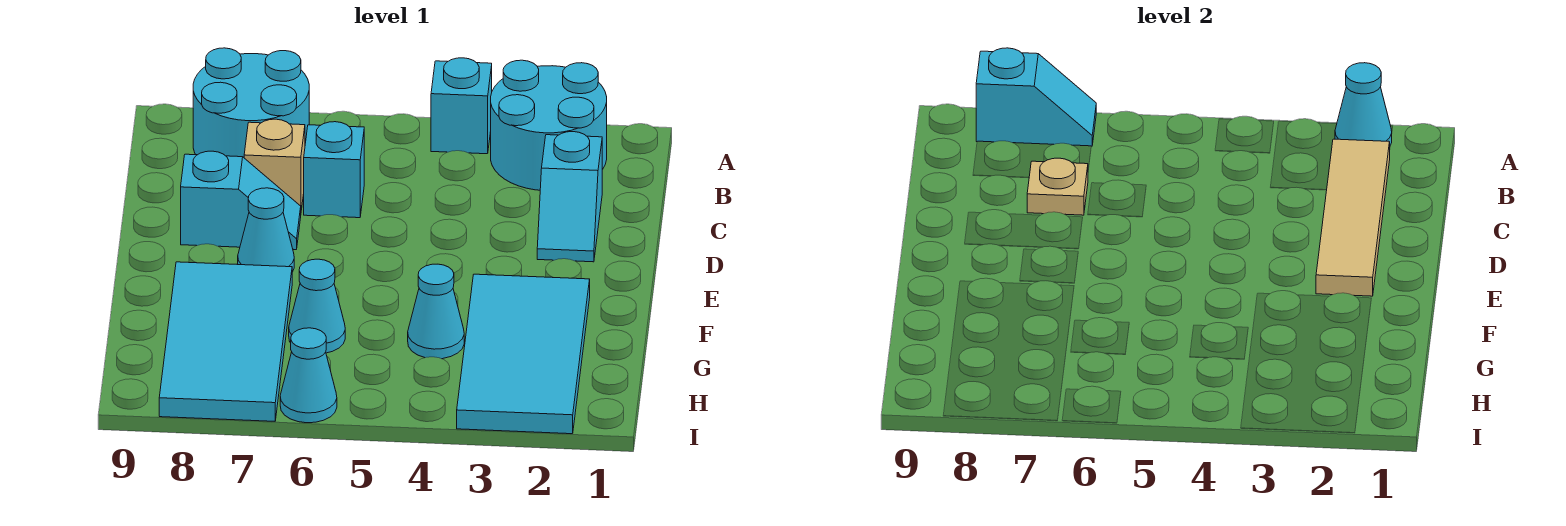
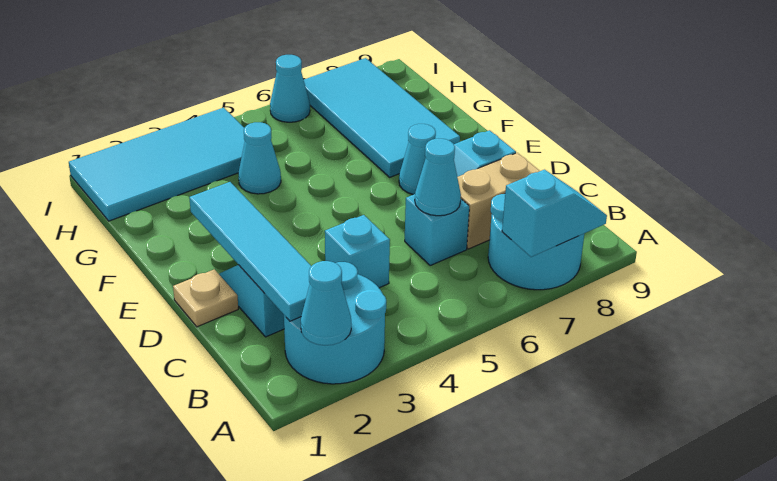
cyan 1x1 brick [431,58,492,154] -> cyan 1x1 brick moved to [325,215,390,288]
cyan 1x2 slope [976,48,1096,146] -> cyan 1x2 slope turned to [502,170,607,257]
tan 1x4 tile [1316,139,1390,296] -> cyan 1x4 tile [189,182,311,321]
tan 1x1 brick [244,119,305,210] -> tan 1x2 brick [457,153,539,249]
tan 1x1 plate [1027,158,1088,215] -> tan 1x1 plate moved to [173,269,238,327]
cyan 2x4 tile [457,274,590,434] -> cyan 2x4 tile turned to [69,108,245,221]
cyan 1x1 cone [289,259,345,353] -> cyan 1x1 cone moved to [415,139,461,216]

